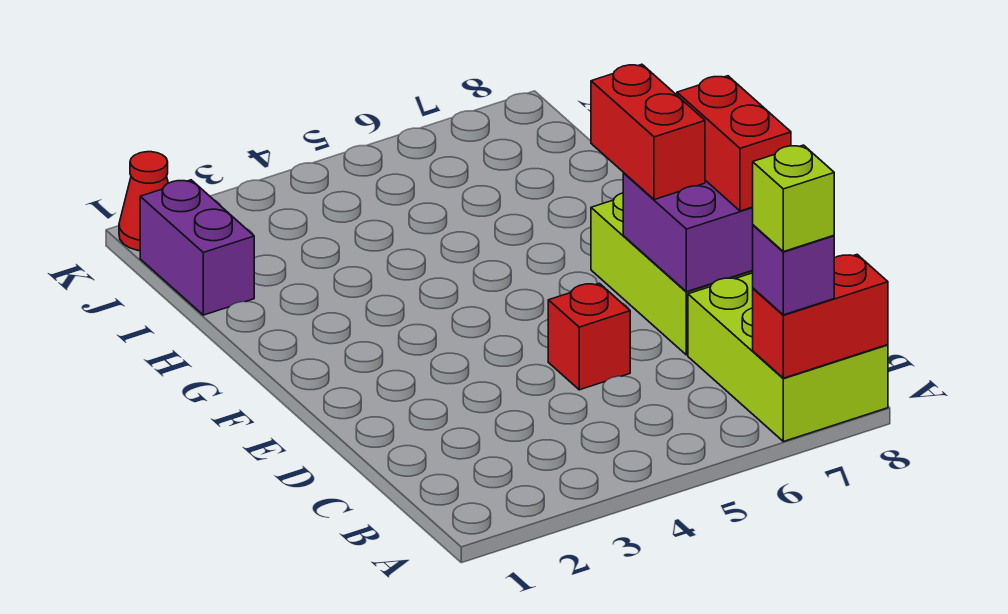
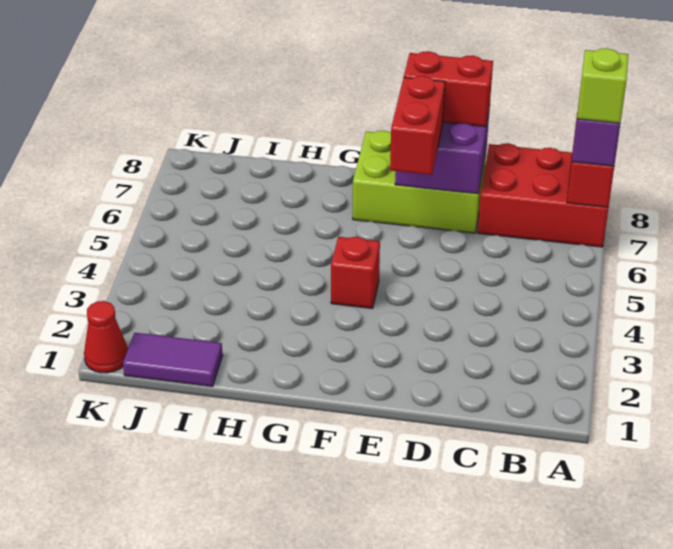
lime 2x3 brick [688,273,888,442] -> red 2x3 brick [478,143,608,247]
red 1x1 brick [548,283,630,390] -> red 1x1 brick moved to [331,237,380,308]
red 1x2 brick [591,64,705,200] -> red 1x2 brick turned to [390,76,445,175]
purple 1x2 brick [140,180,254,315] -> purple 1x2 tile [123,333,223,387]

